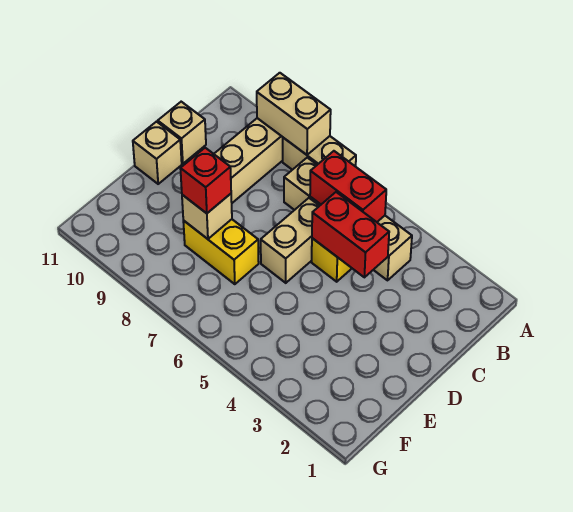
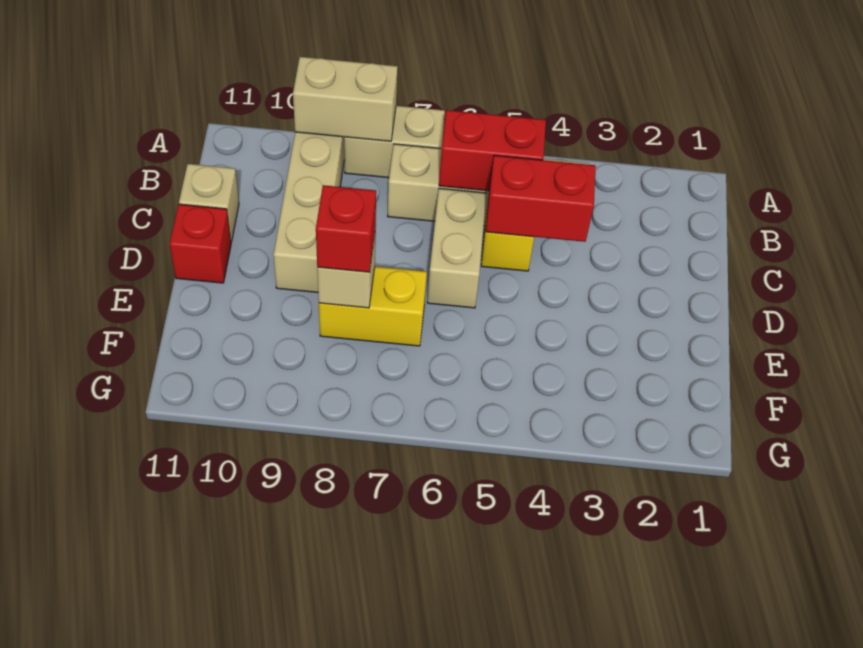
tan 1x1 brick [133,122,182,184] -> red 1x1 brick [170,204,231,283]

